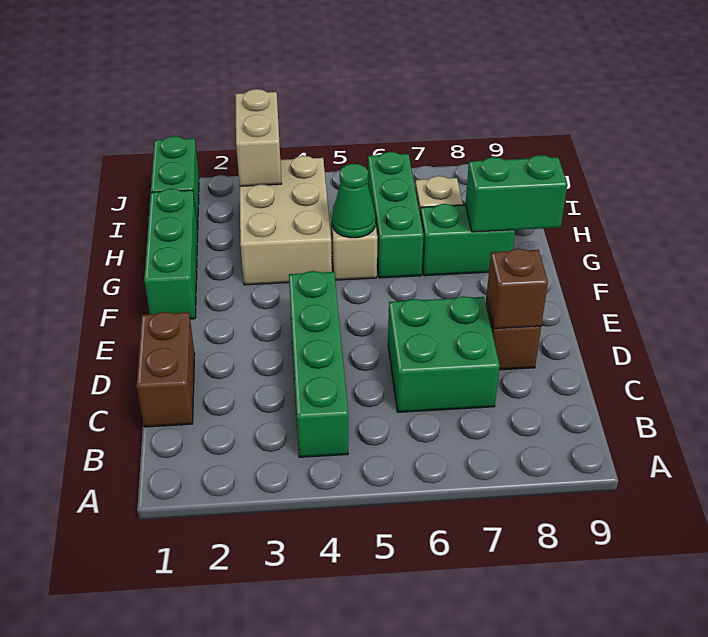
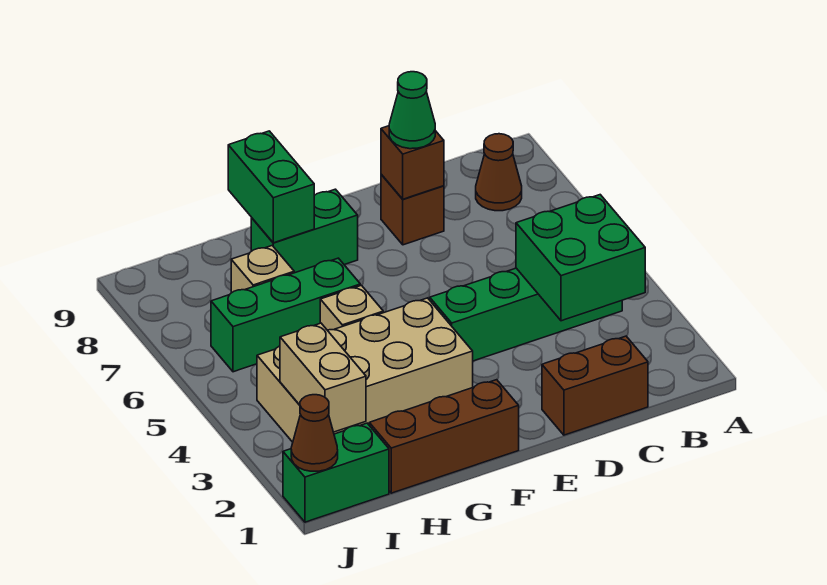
none -> brown 1x1 cone [476,134,522,211]
green 2x2 brick [388,296,500,412] -> green 2x2 brick moved to [516,195,645,321]
green 1x3 brick [144,189,198,319] -> brown 1x3 brick [369,380,519,493]
tan 2x3 brick [240,156,332,285] -> tan 2x4 brick [257,298,473,442]
green 1x1 cone [332,164,376,238] -> green 1x1 cone moved to [389,72,435,149]
green 1x2 brick [420,204,515,276] -> green 1x2 brick turned to [251,189,358,273]
tan 1x2 brick [235,89,282,186] -> tan 1x2 brick turned to [280,323,366,432]
none -> brown 1x1 cone [291,395,338,471]

